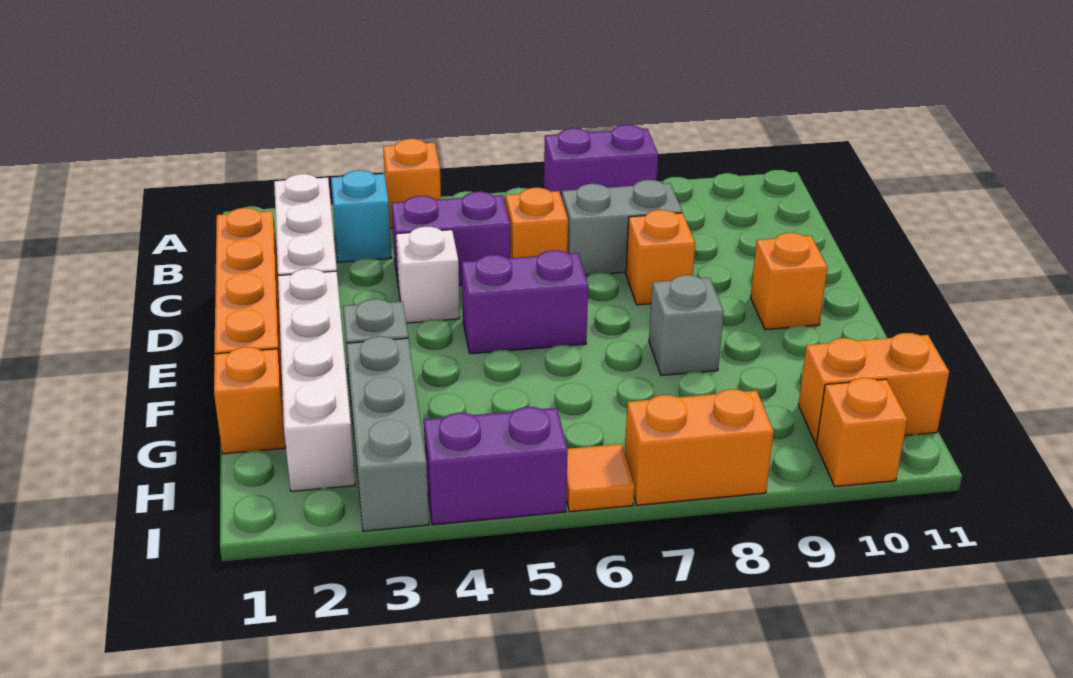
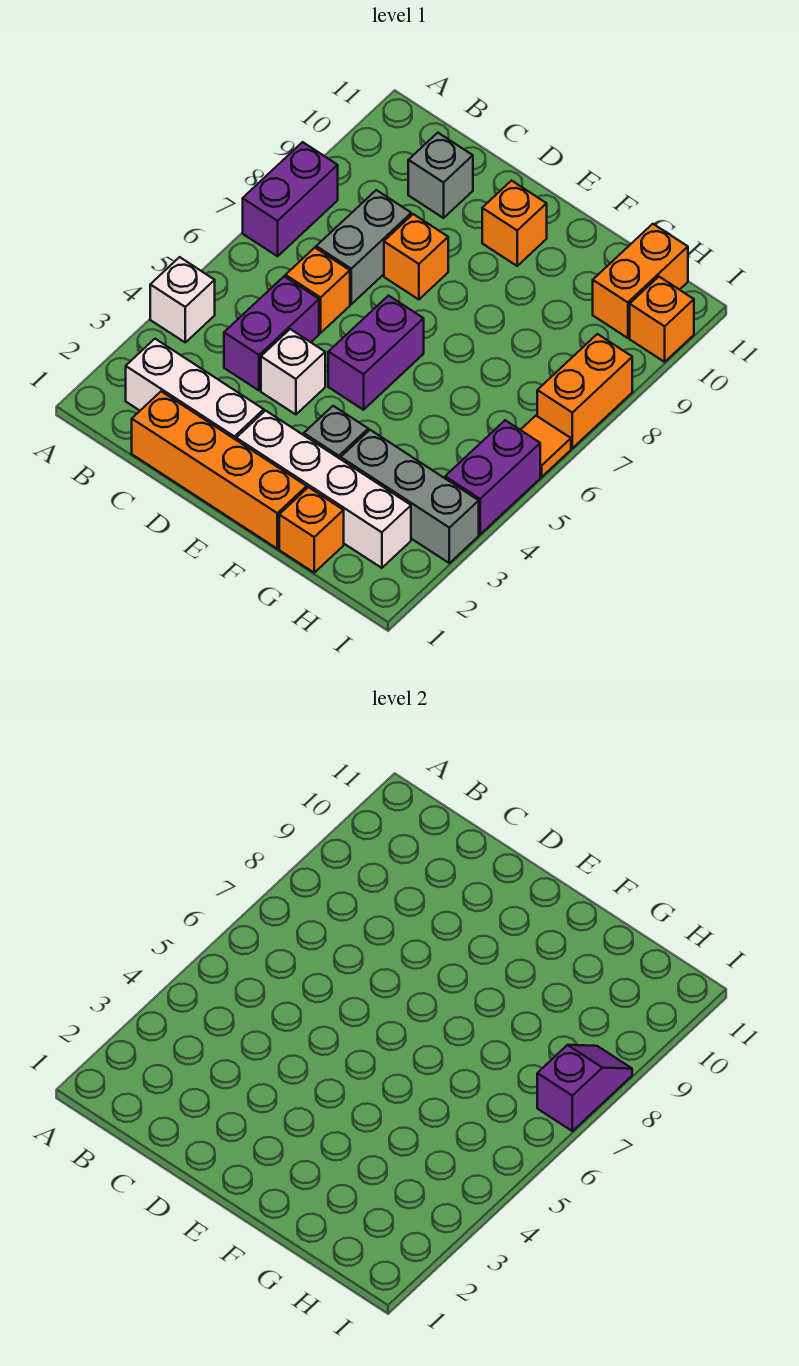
orange 1x1 brick [383,139,441,228] -> white 1x1 brick [150,257,215,342]
cyan 1x1 brick [331,170,392,262] -> none
grey 1x1 brick [649,275,724,375] -> grey 1x1 brick moved to [408,133,473,218]
none -> purple 1x2 slope [537,1045,632,1131]

